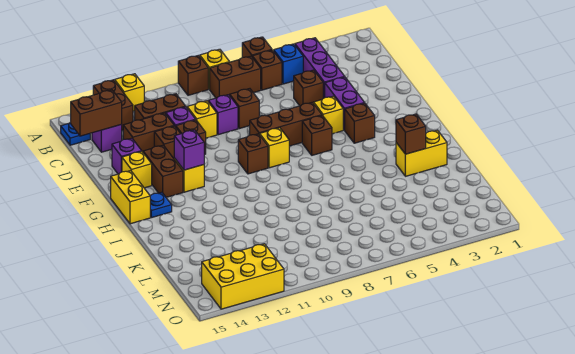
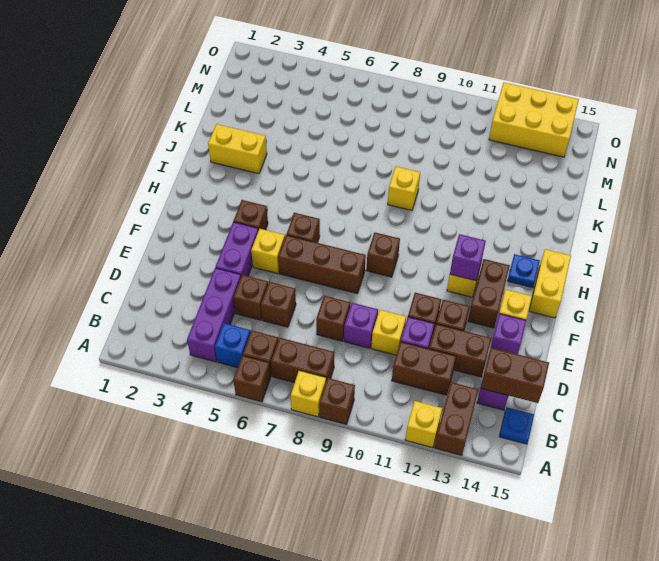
yellow 1x1 brick [260,128,289,168] -> yellow 1x1 brick moved to [388,167,420,210]
brown 1x1 brick [396,114,426,154] -> brown 1x1 brick moved to [261,282,296,327]

